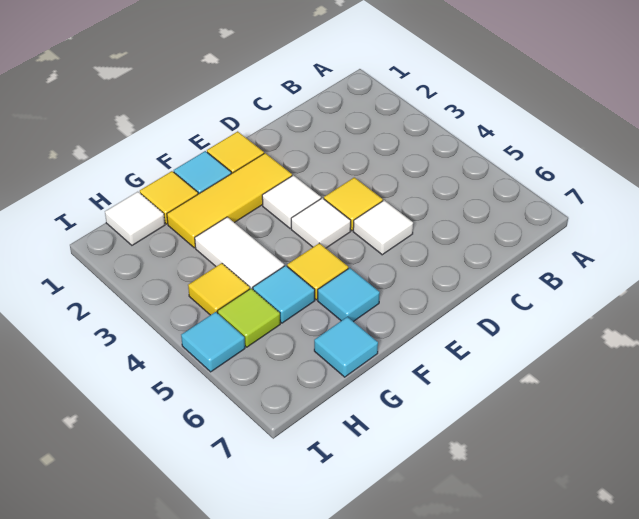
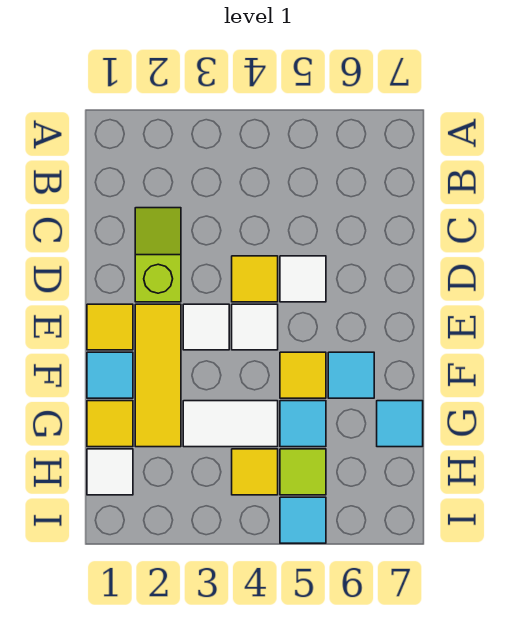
none -> lime 1x2 slope [135,208,181,302]

